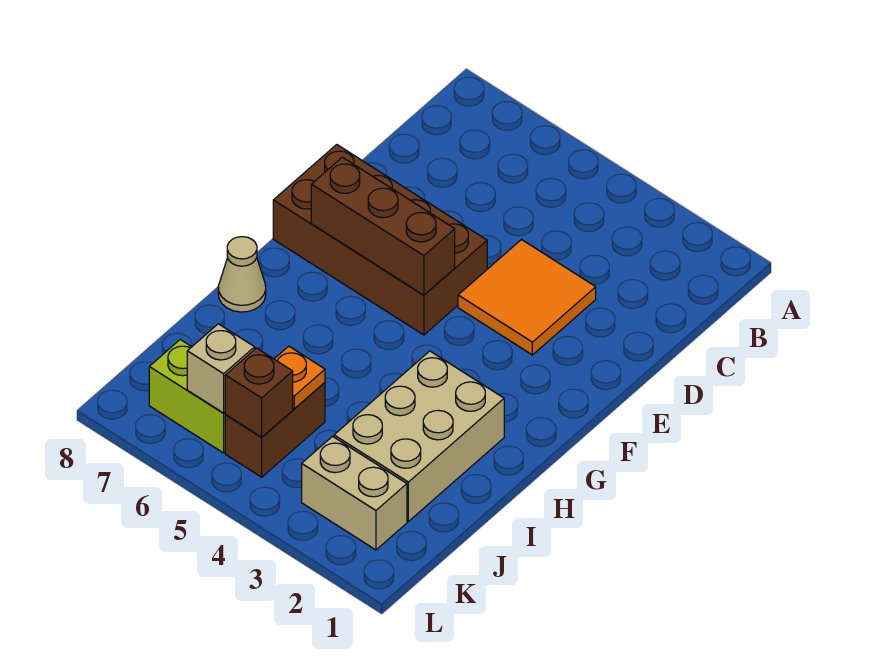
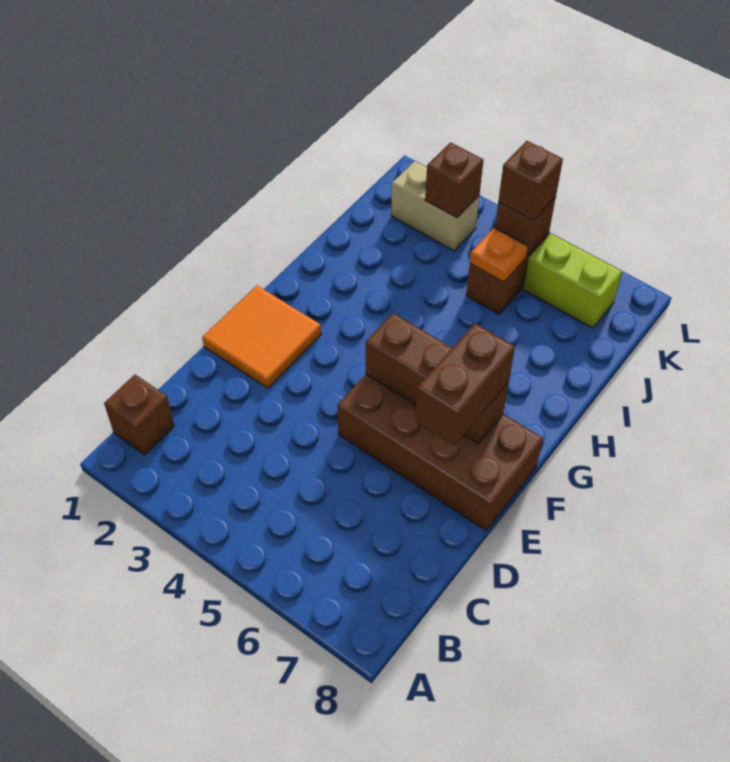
none -> brown 1x1 brick [104,375,174,455]
orange 2x2 tile [458,240,596,355] -> orange 2x2 tile moved to [202,286,321,388]
none -> brown 1x2 brick [415,323,515,445]
tan 2x3 brick [334,351,504,521] -> none
tan 1x1 cone [218,237,266,312] -> none
none -> brown 1x1 brick [425,143,483,218]
none -> brown 1x1 brick [498,141,563,221]
tan 1x1 brick [187,324,255,413] -> none

